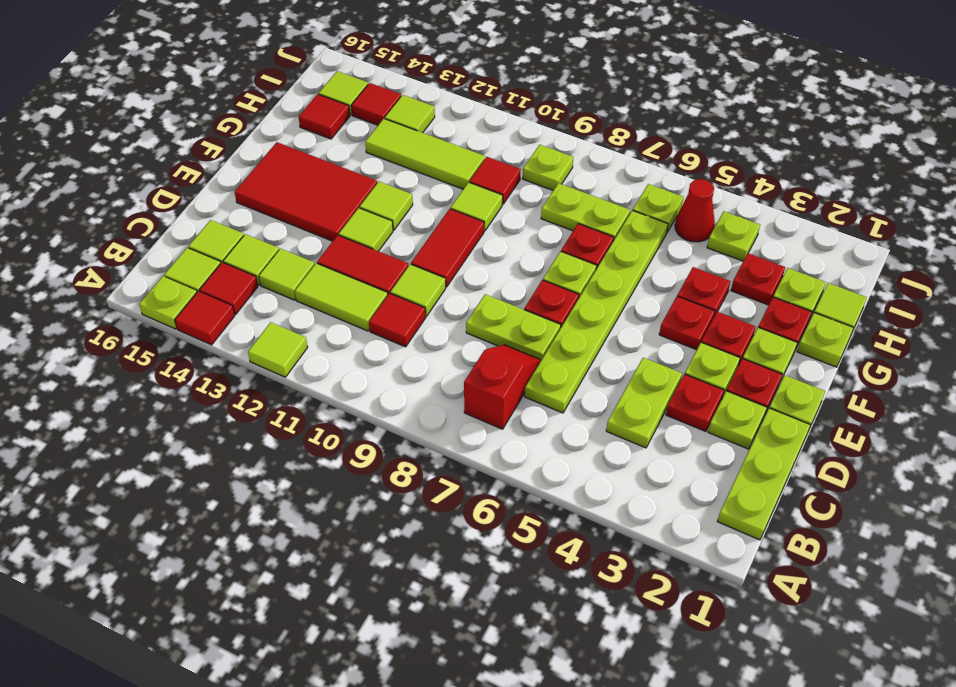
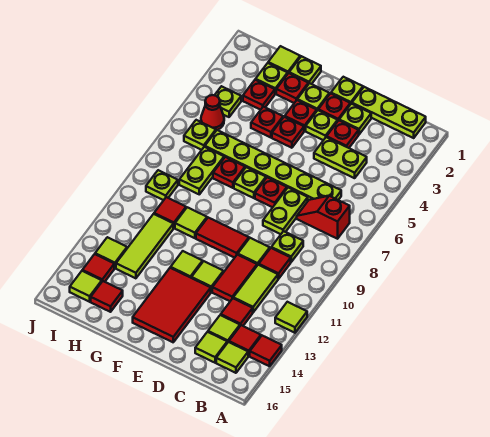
lime 1x1 plate [139,276,197,329] -> lime 1x1 plate moved to [271,231,303,262]
lime 1x1 tile [259,249,315,300] -> red 1x1 tile [221,298,253,326]

